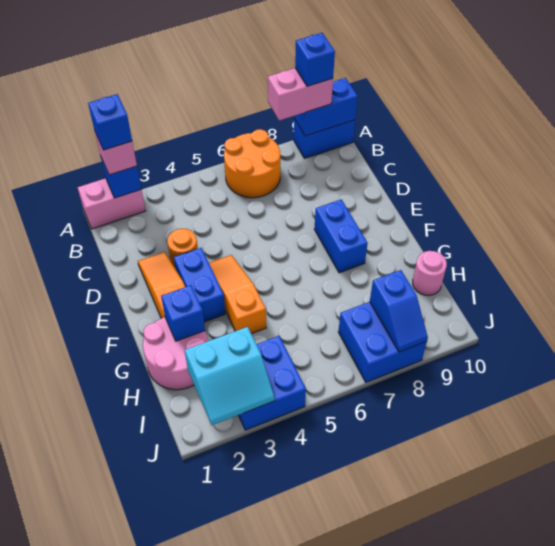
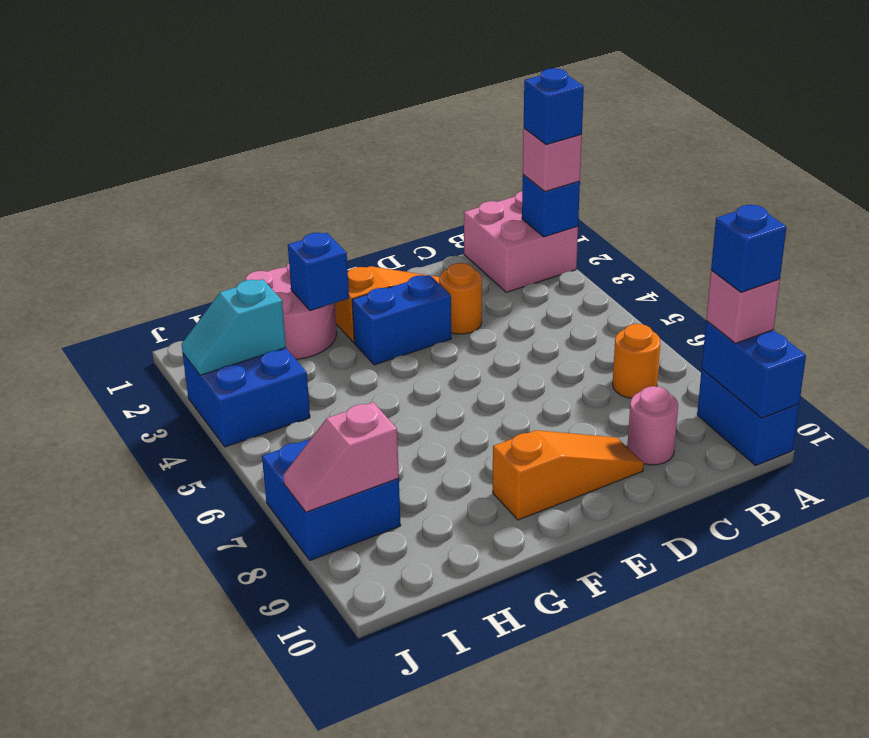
pink 1x2 brick [78,178,145,229] -> pink 2x2 brick [464,191,578,292]
orange 2x2 round brick [224,129,280,198] -> orange 1x1 round brick [613,324,660,398]
pink 1x2 brick [268,68,333,120] -> pink 1x1 brick [706,270,780,343]
orange 1x3 slope [209,255,266,334] -> orange 1x3 slope moved to [493,430,644,520]
blue 1x2 brick [314,199,368,273] -> none
pink 1x1 round brick [413,251,447,295] -> pink 1x1 round brick moved to [627,386,678,465]
cyan 2x2 slope [185,327,275,425] -> cyan 1x2 slope [181,279,286,375]
blue 1x2 slope [370,270,428,352] -> pink 1x2 slope [283,402,399,512]

